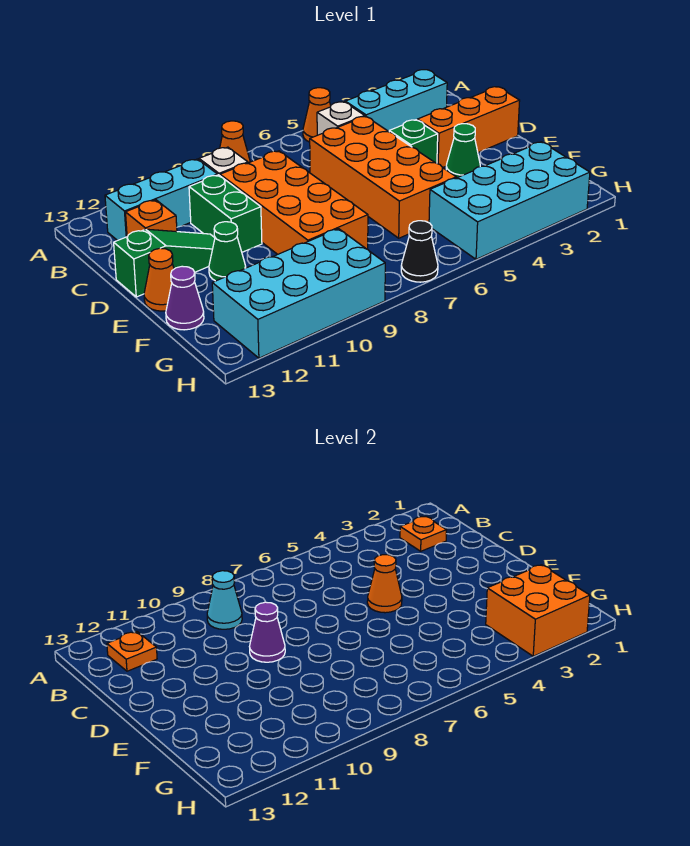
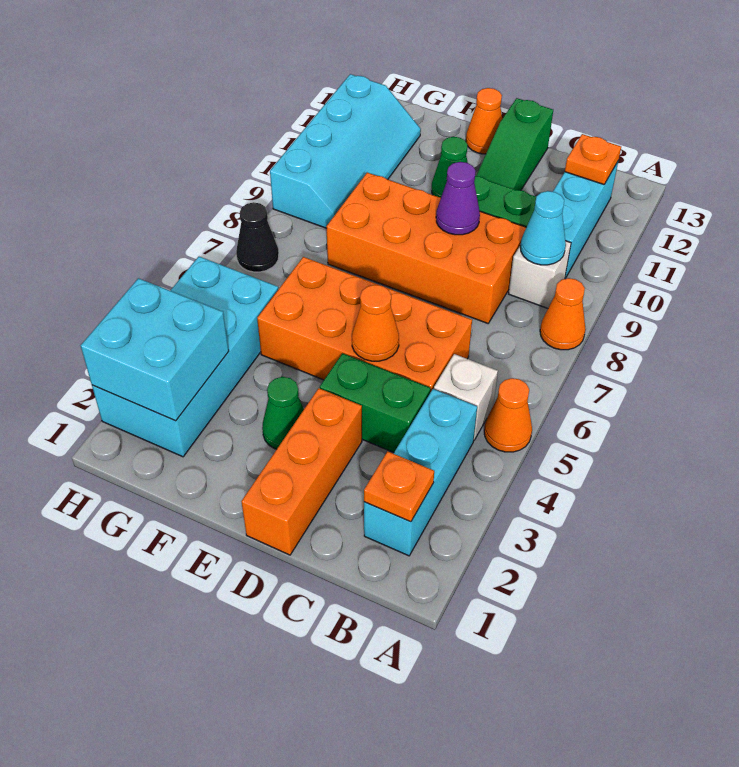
orange 1x1 brick [126,200,177,237] -> none
green 1x1 brick [389,120,438,163] -> green 1x2 brick [320,353,431,452]
purple 1x1 cone [166,266,204,330] -> none
orange 2x2 brick [486,565,590,656] -> cyan 2x2 brick [81,278,229,421]
cyan 2x4 brick [212,229,385,358] -> cyan 2x4 slope [270,74,421,228]

